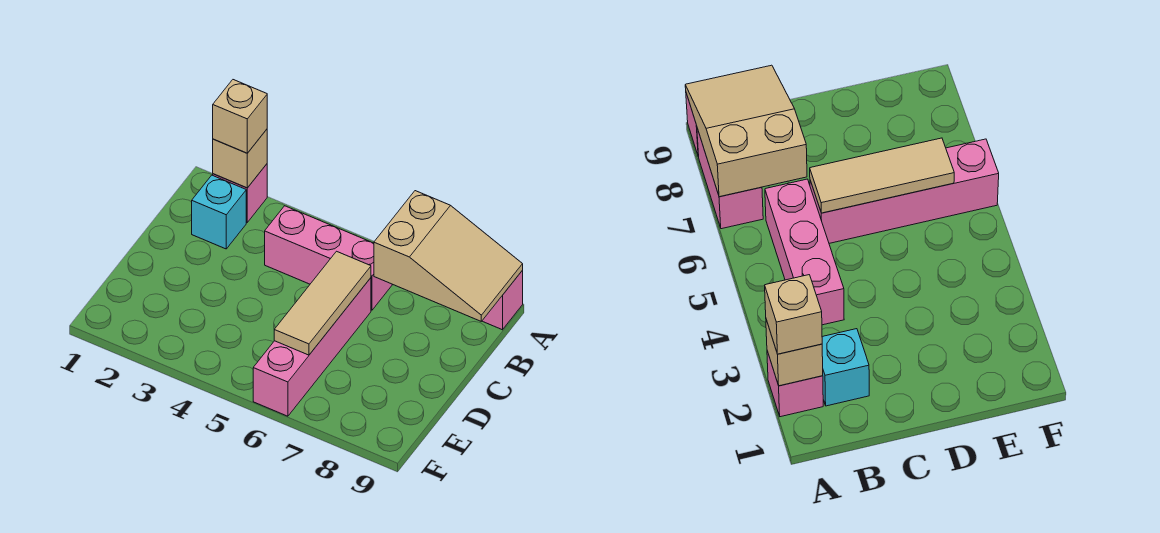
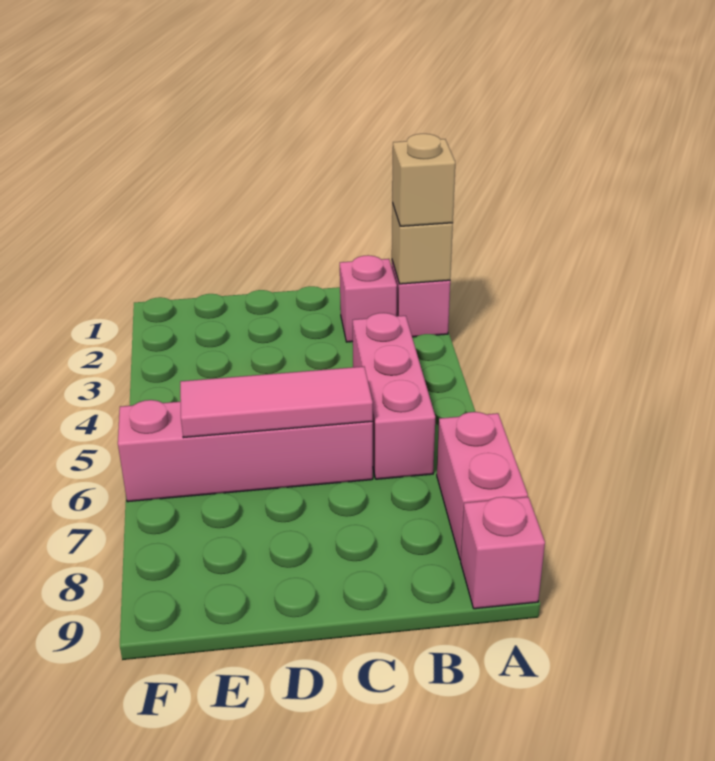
tan 2x3 slope [374,191,523,321] -> none
cyan 1x1 brick [192,175,246,249] -> pink 1x1 brick [340,255,397,342]
tan 1x3 tile [274,251,371,355] -> pink 1x3 tile [180,367,373,438]

